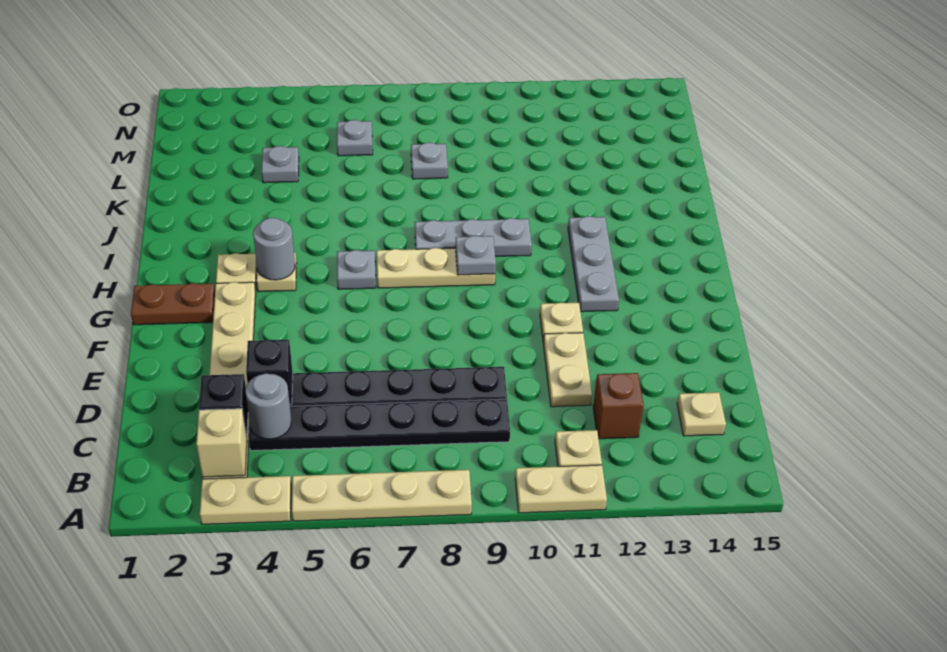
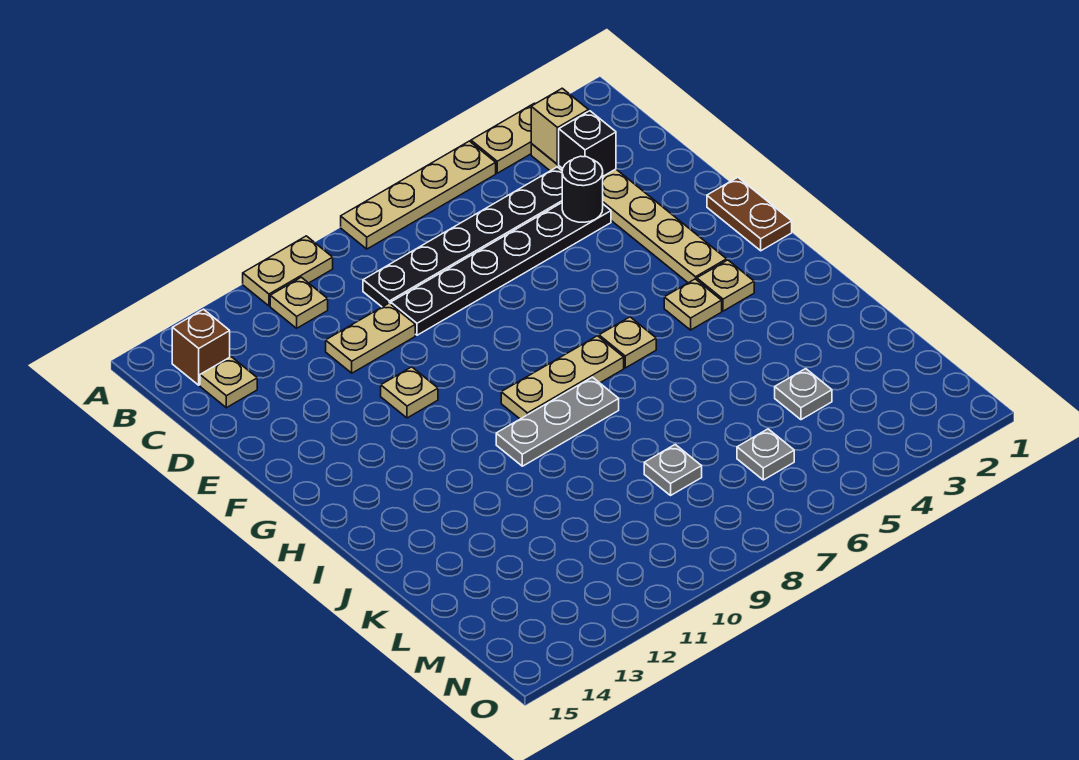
grey 1x1 round brick [245,373,291,439] -> none
brown 1x1 brick [593,373,644,439] -> brown 1x1 brick moved to [172,309,230,385]
black 1x1 brick [246,340,293,404] -> black 1x1 round brick [562,156,603,222]
tan 1x2 plate [543,333,592,407] -> tan 1x2 plate turned to [326,303,415,373]
brown 1x2 plate [131,283,215,325] -> brown 1x2 plate turned to [707,177,792,251]
grey 1x3 plate [568,216,619,312] -> none
grey 1x1 round brick [253,218,295,280] -> none
grey 1x1 plate [337,250,376,289] -> tan 1x1 plate [599,317,656,368]
grey 1x1 plate [455,235,496,275] -> none

